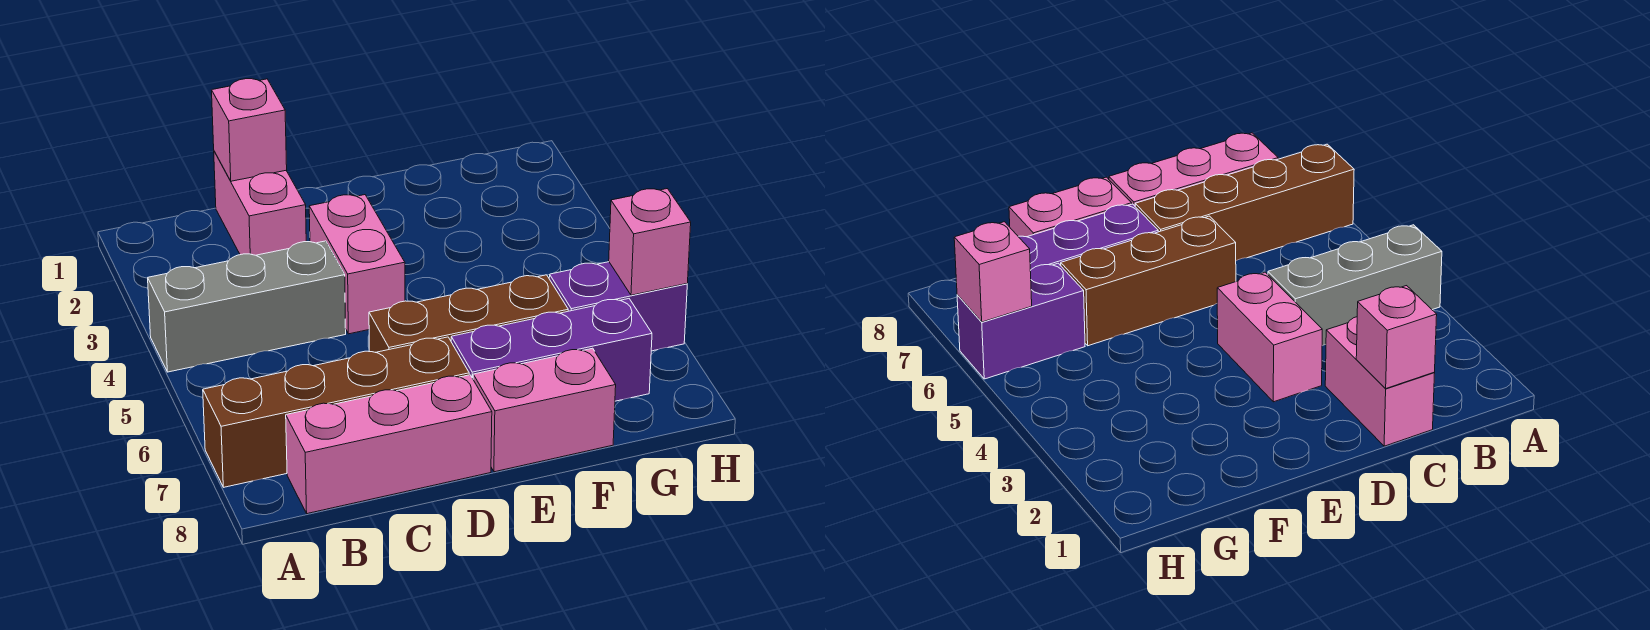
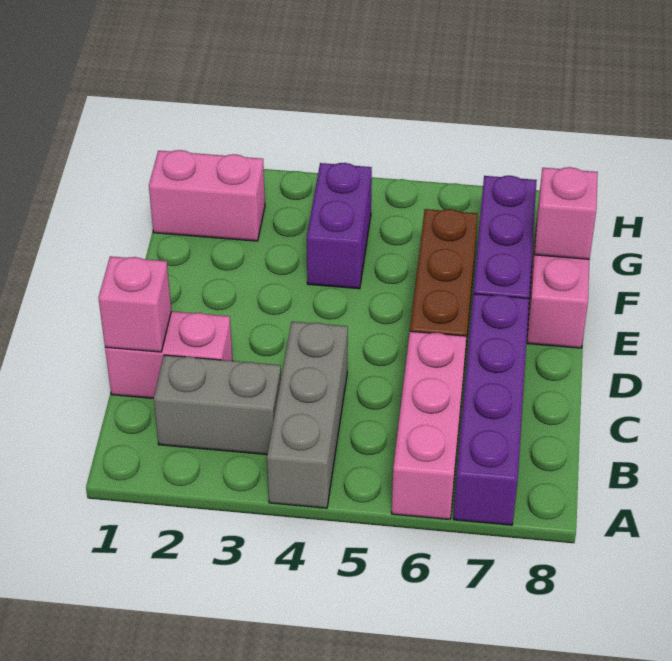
brown 1x4 brick [203,337,469,487] -> purple 1x4 brick [453,294,529,525]
none -> grey 1x2 brick [154,355,281,455]
pink 1x3 brick [286,375,492,514] -> pink 1x3 brick moved to [392,331,467,520]
pink 1x2 brick [309,195,405,334] -> pink 1x2 brick moved to [149,150,265,241]
purple 1x2 brick [549,262,687,351] -> purple 1x2 brick moved to [307,163,372,289]
pink 1x1 brick [609,189,691,295] -> pink 1x1 brick moved to [535,167,598,259]

